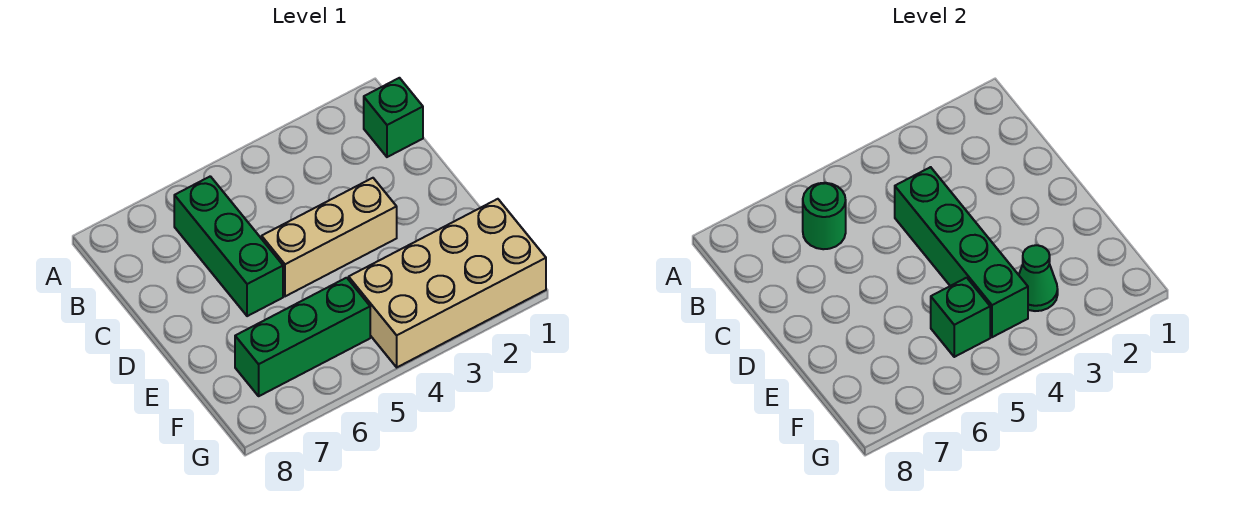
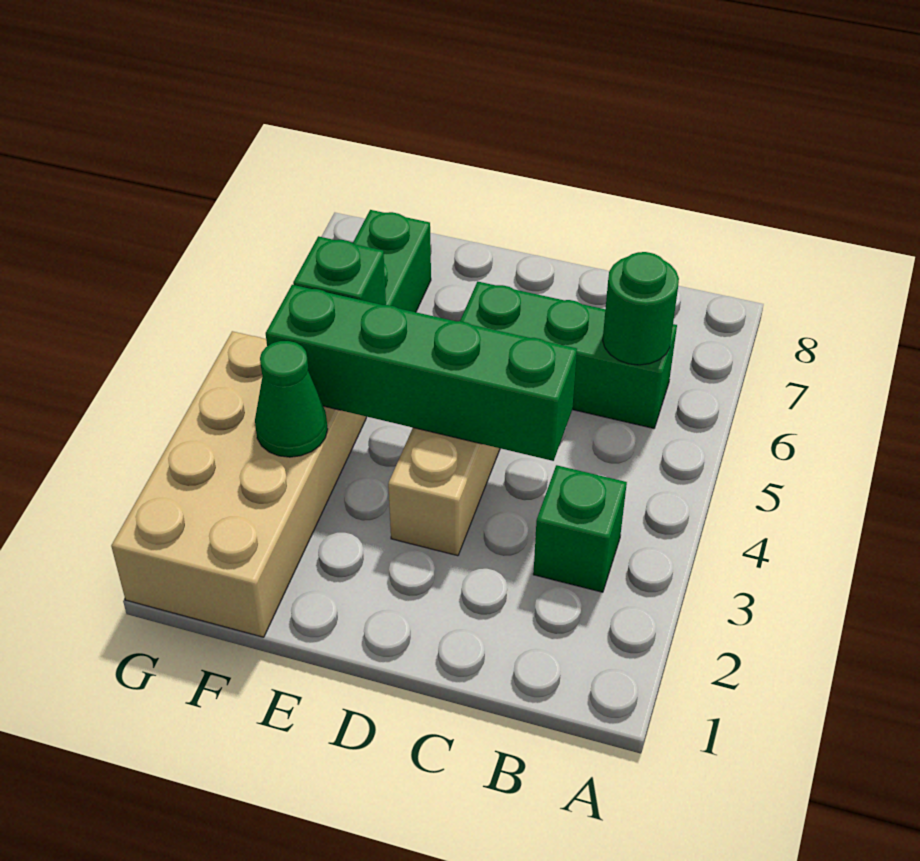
green 1x1 brick [364,78,423,157] -> green 1x1 brick moved to [533,465,627,592]

